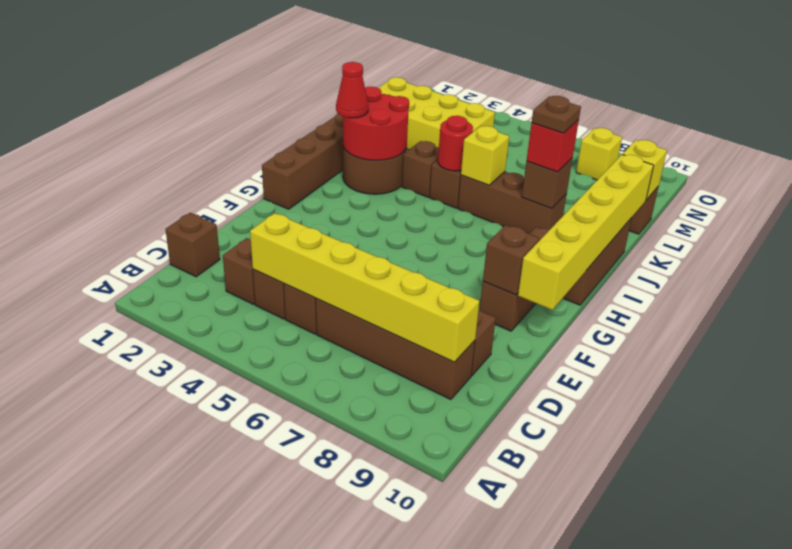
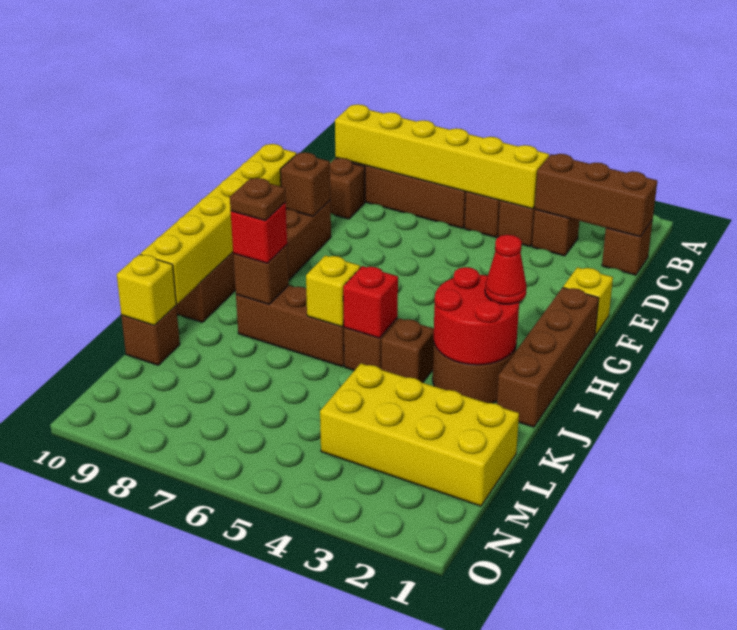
none -> brown 1x3 brick [535,154,657,237]
red 1x1 round brick [438,116,473,171] -> red 1x1 brick [343,266,398,338]
yellow 1x1 brick [576,128,622,180] -> yellow 1x1 brick moved to [563,267,613,335]

